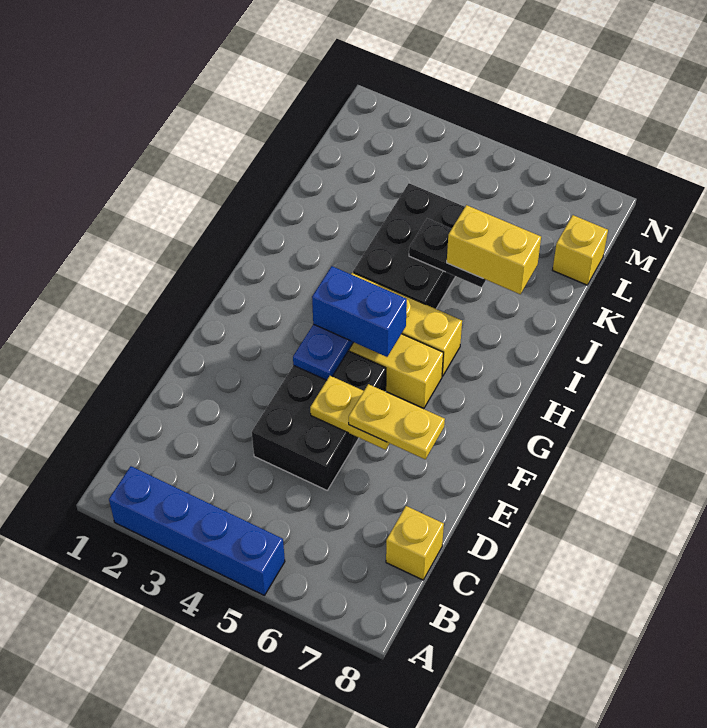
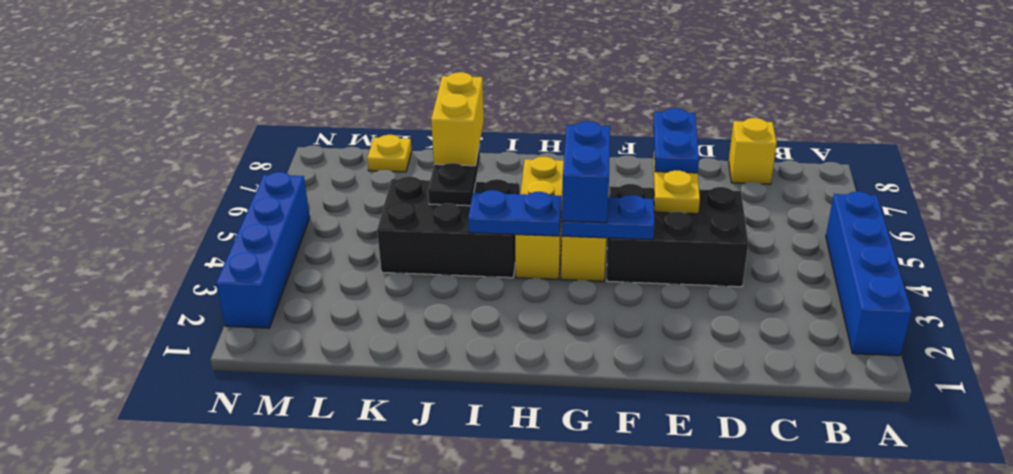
yellow 1x2 plate [349,384,445,459] -> blue 1x2 plate [653,108,699,173]
none -> blue 1x2 plate [468,190,562,236]
yellow 1x1 brick [553,215,608,285] -> yellow 1x1 plate [367,135,412,172]
none -> blue 1x4 brick [216,172,310,328]

